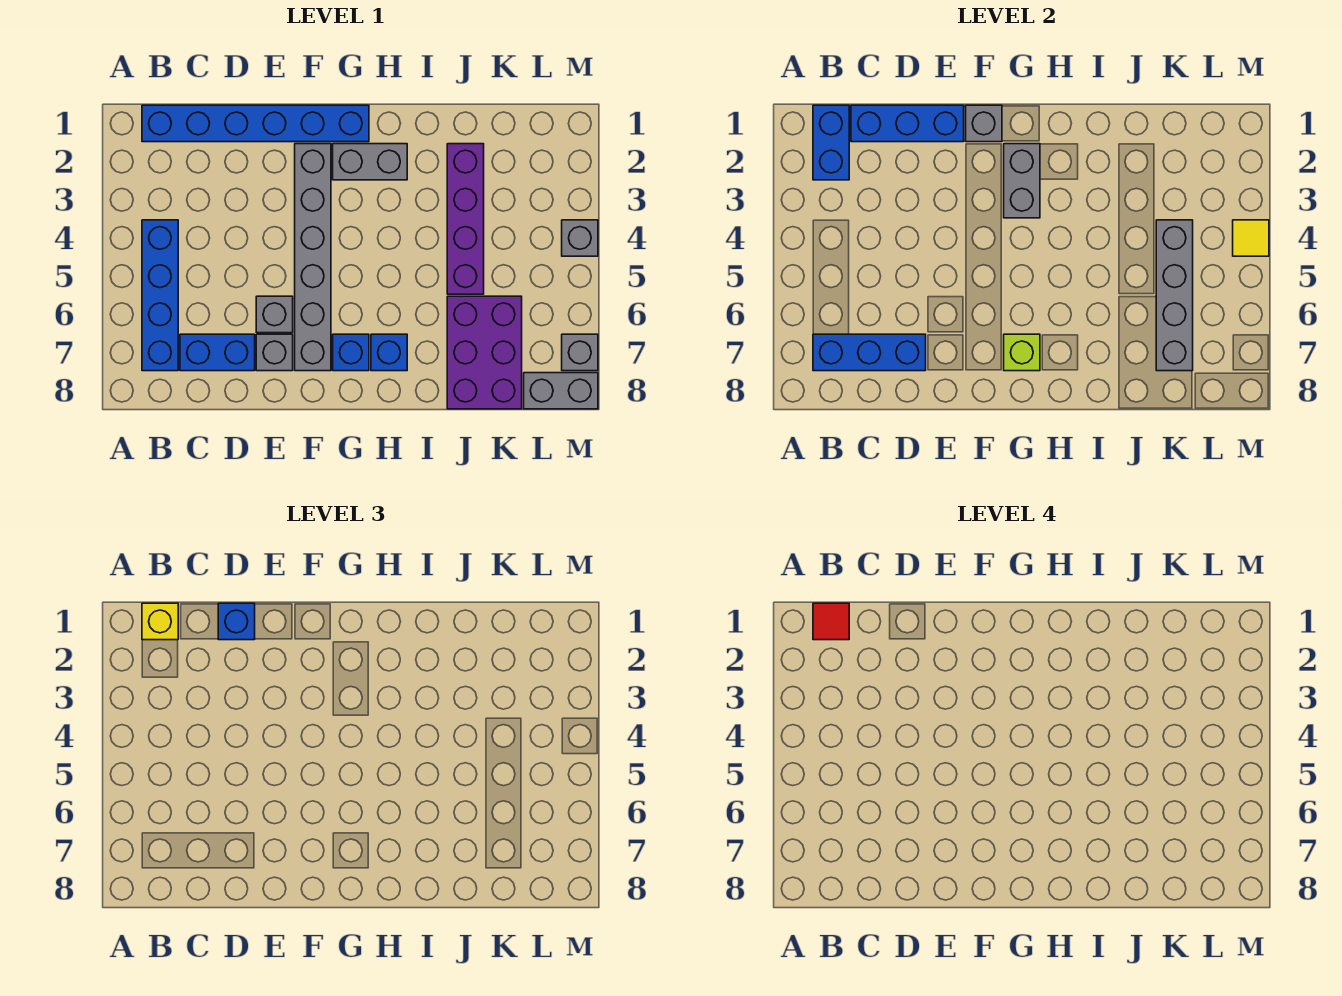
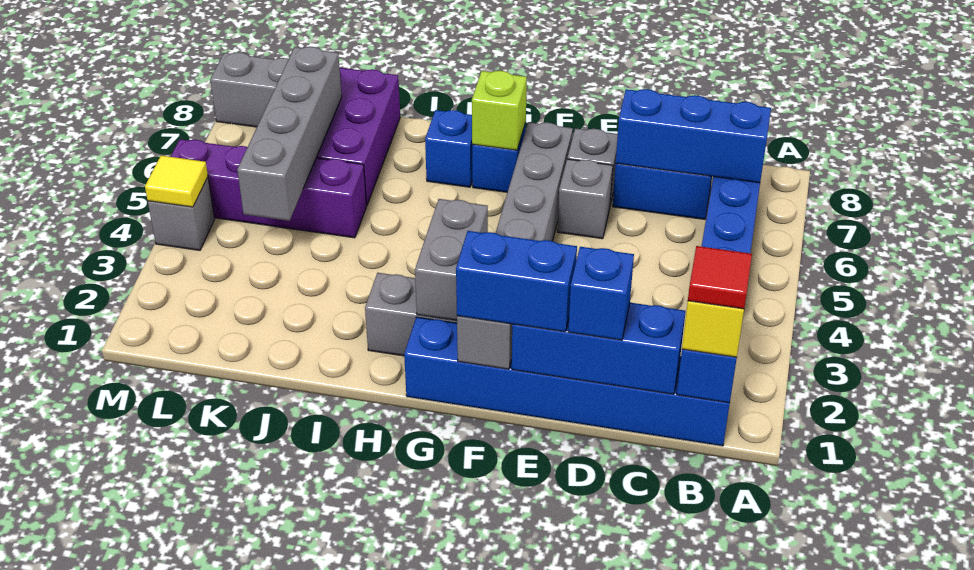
none -> blue 1x2 brick [456,231,577,332]
purple 1x4 brick [447,144,484,294] -> purple 1x4 brick turned to [171,139,367,238]
grey 1x1 brick [562,334,598,371] -> none

